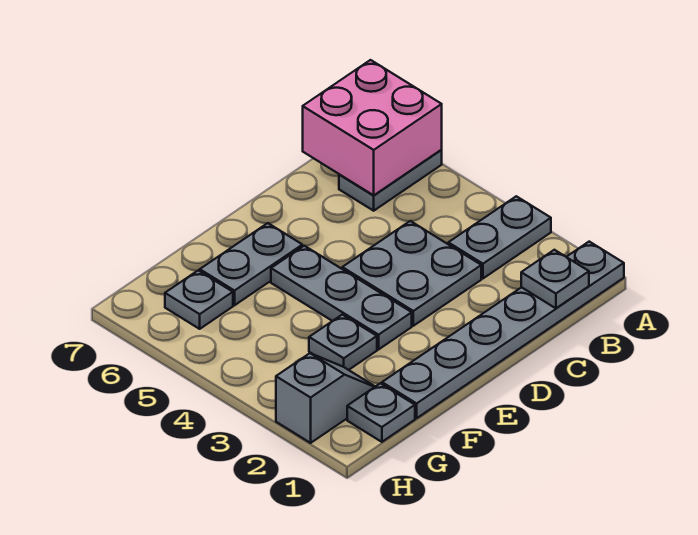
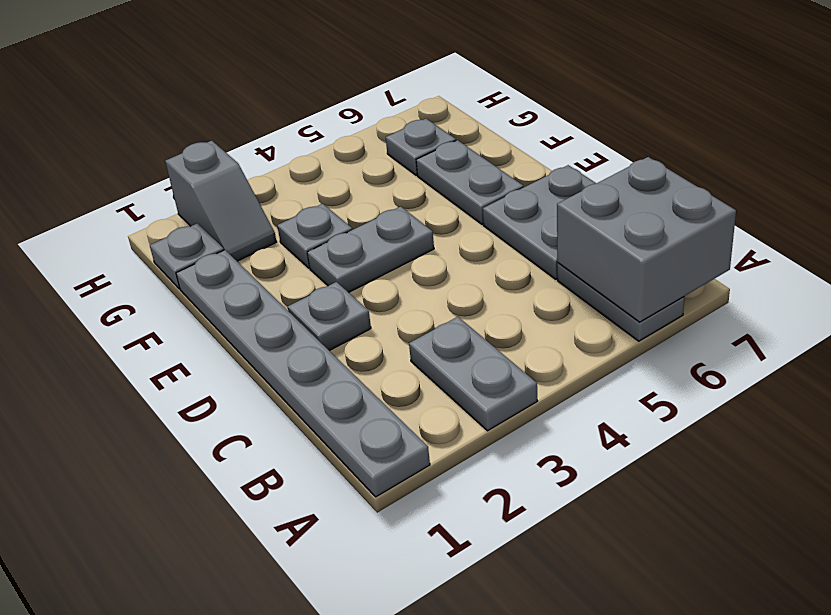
pink 2x2 brick [303,60,442,195] -> grey 2x2 brick [557,157,736,322]
grey 1x1 plate [521,250,589,308] -> grey 1x1 plate moved to [288,282,371,351]
grey 2x2 plate [342,221,481,326] -> grey 2x2 plate moved to [483,165,596,279]
grey 1x3 plate [271,246,412,349] -> grey 1x2 plate [307,207,434,292]

